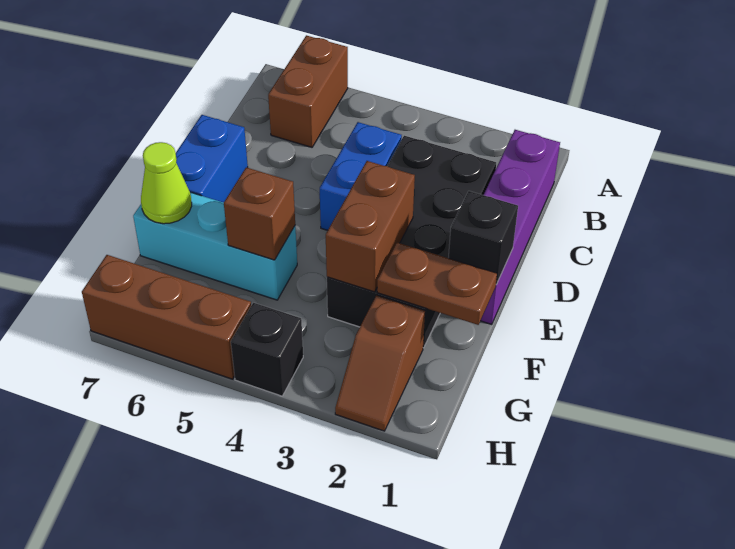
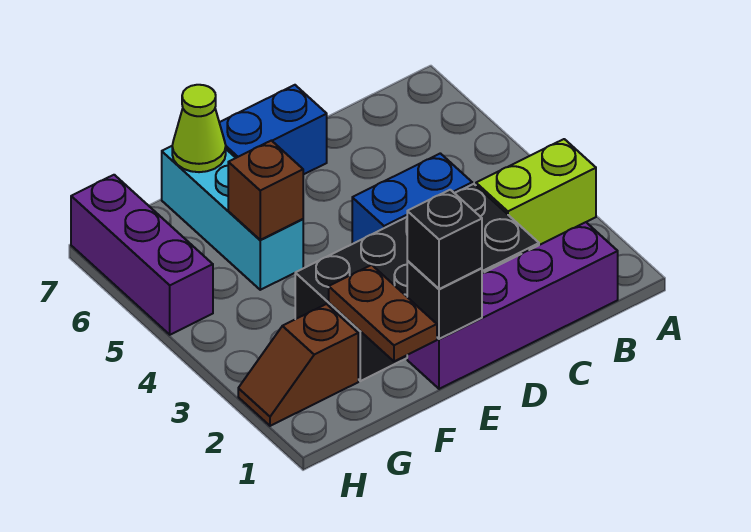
none -> lime 1x2 brick [476,139,596,245]
brown 1x2 brick [268,35,348,147] -> none
brown 1x2 brick [326,161,415,292] -> none
black 1x1 brick [231,303,303,396] -> black 1x1 brick moved to [407,190,482,289]
brown 1x3 brick [82,255,251,379] -> purple 1x3 brick [71,175,213,335]

